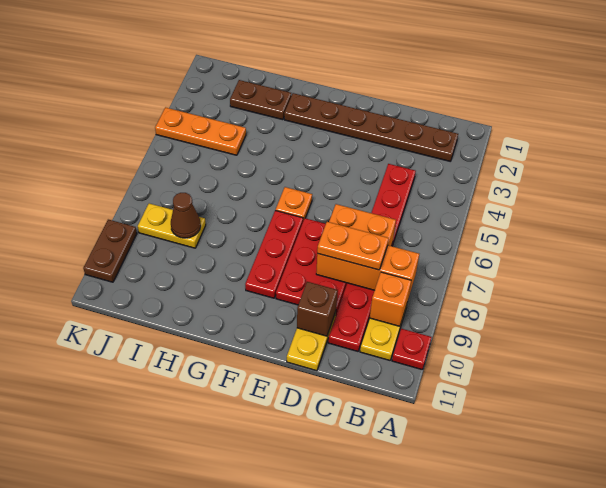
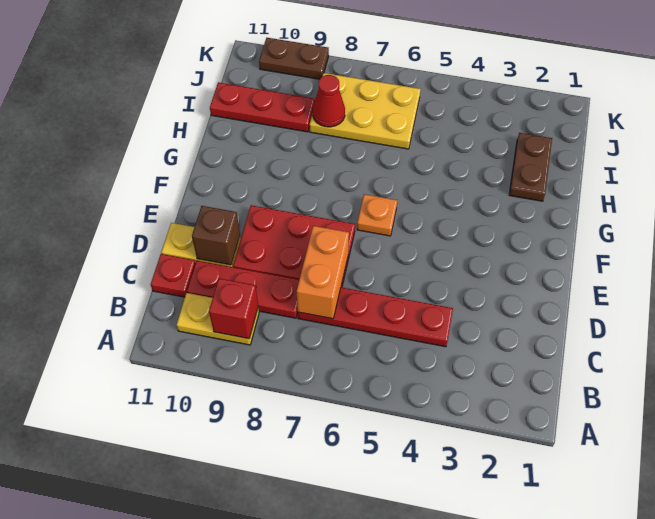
red 1x1 plate [392,329,432,370] -> red 1x1 plate moved to [151,254,196,297]
brown 1x6 plate [284,93,458,161] -> none
orange 1x3 brick [316,245,419,298] -> none
orange 1x1 brick [370,272,411,326] -> red 1x1 brick [209,278,258,339]
orange 1x2 plate [317,222,389,270] -> none
red 1x3 plate [245,210,303,298] -> red 1x3 plate moved to [210,82,315,132]
orange 1x3 plate [155,107,246,155] -> none
yellow 1x2 plate [138,203,206,248] -> yellow 2x3 plate [310,73,421,149]
brown 1x1 cone [171,193,201,238] -> red 1x1 cone [313,75,345,127]

